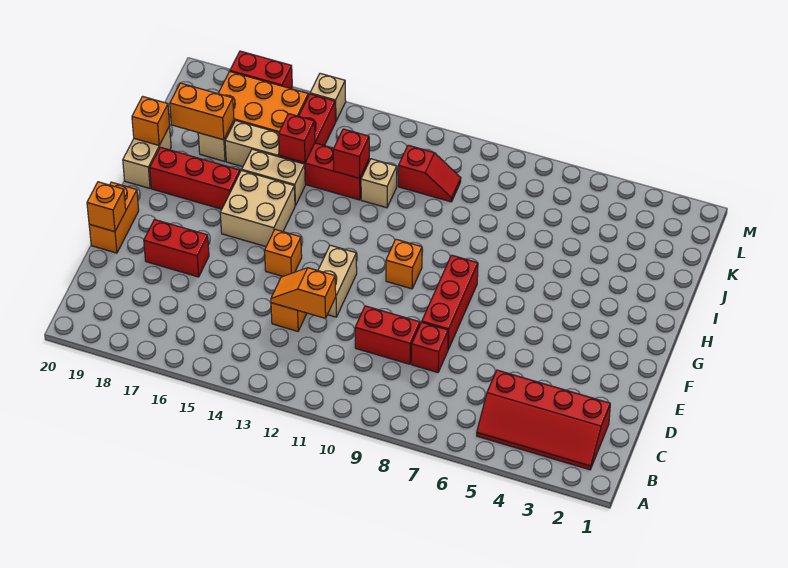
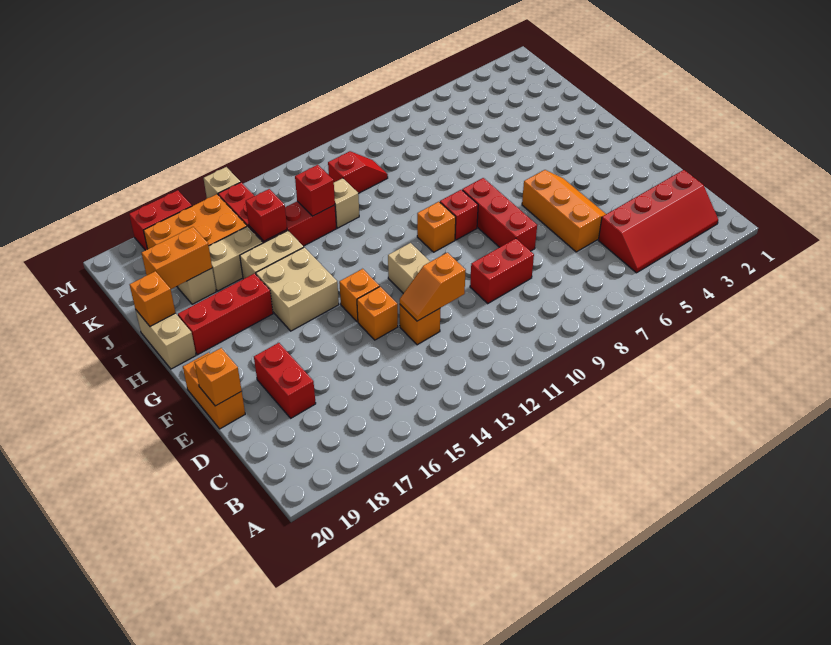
none -> orange 2x3 slope [522,170,606,252]
red 1x1 brick [412,322,448,373] -> red 1x1 brick moved to [440,190,478,240]
none -> orange 1x1 brick [357,287,398,340]
red 1x2 brick [144,220,209,277] -> red 1x2 brick turned to [254,343,316,418]

